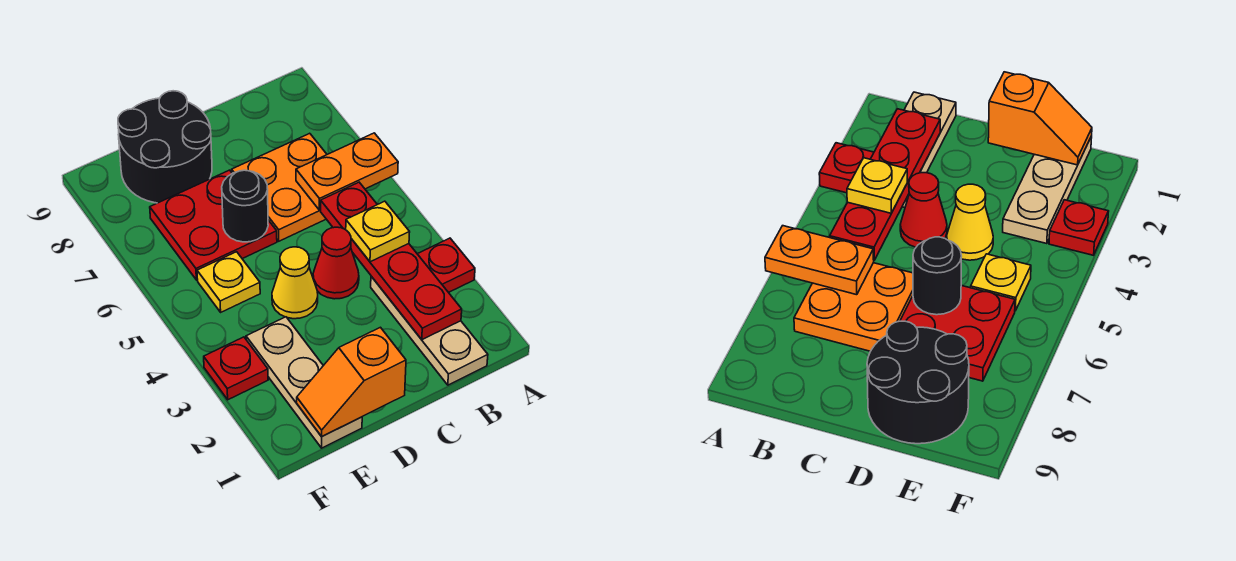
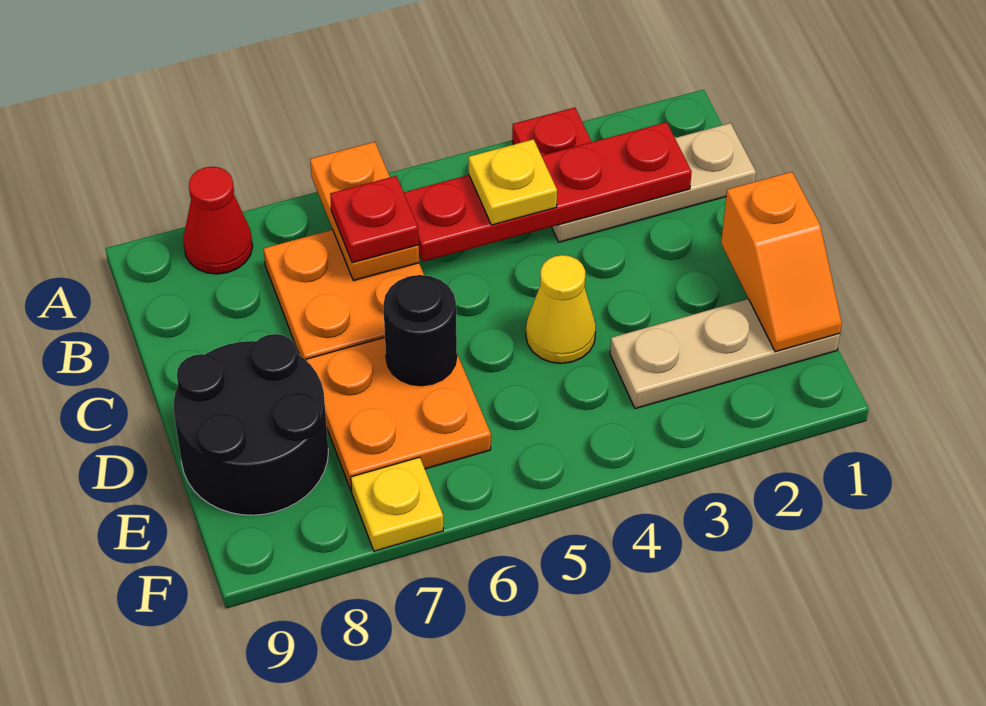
red 1x1 cone [313,227,359,299] -> red 1x1 cone moved to [183,167,253,274]
red 2x2 plate [150,170,277,280] -> orange 2x2 plate [306,338,491,490]
yellow 1x1 plate [197,252,260,312] -> yellow 1x1 plate moved to [351,457,443,551]
red 1x1 plate [204,337,268,400] -> red 1x1 plate moved to [330,176,419,263]

